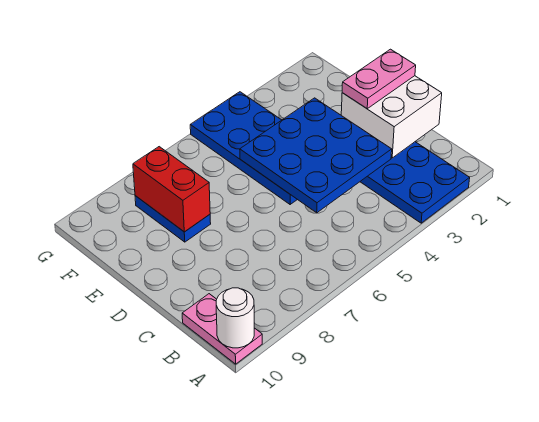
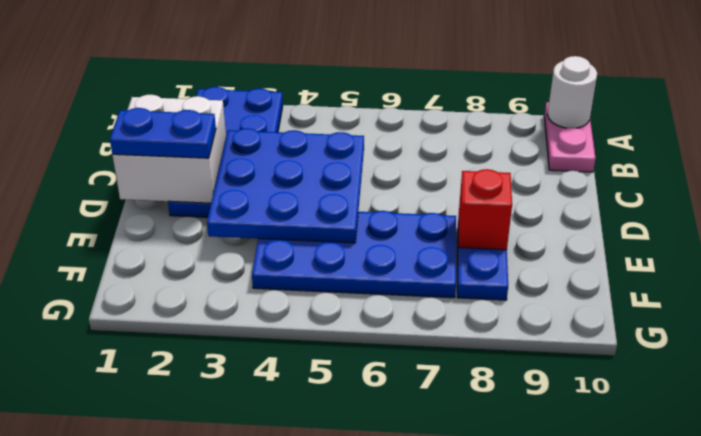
pink 1x2 plate [342,49,416,109] -> blue 1x2 plate [110,108,216,158]
blue 2x4 plate [190,92,297,204] -> blue 2x4 plate turned to [252,211,456,298]
red 1x2 brick [133,147,210,232] -> red 1x1 brick [459,169,512,250]

